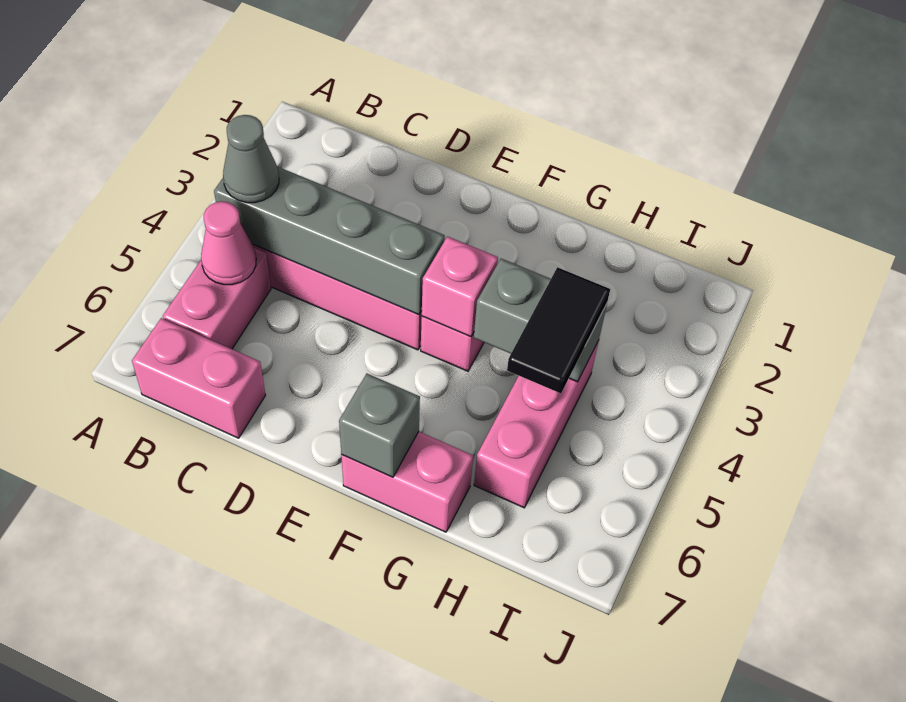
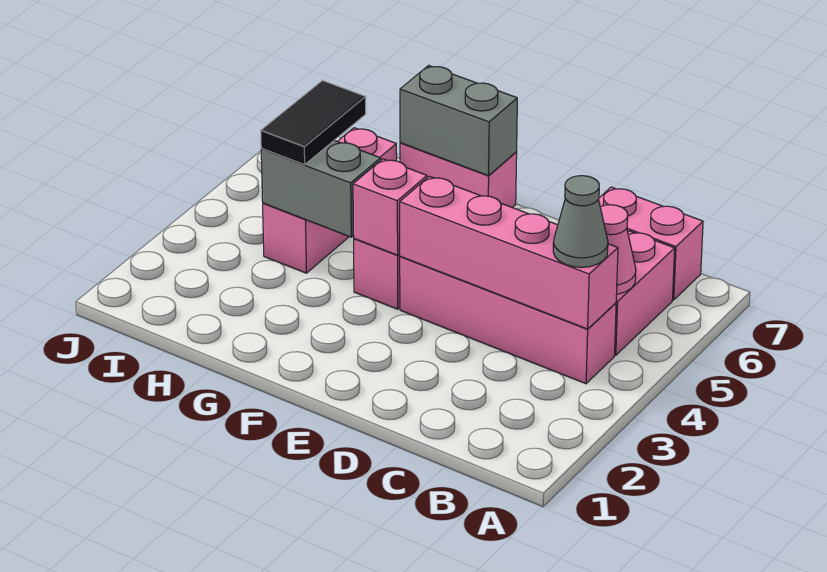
grey 1x4 brick [214,167,445,315] -> pink 1x4 brick [400,176,618,329]
grey 1x1 brick [339,374,420,477] -> grey 1x2 brick [400,65,517,176]

